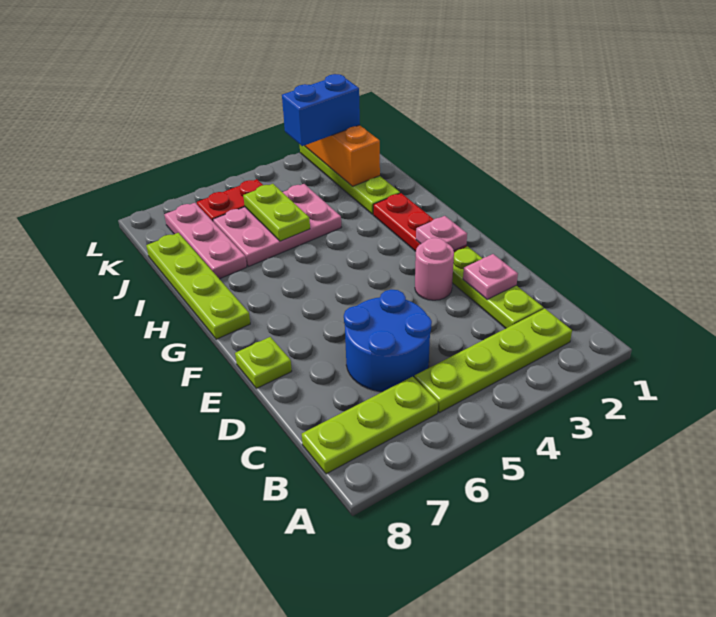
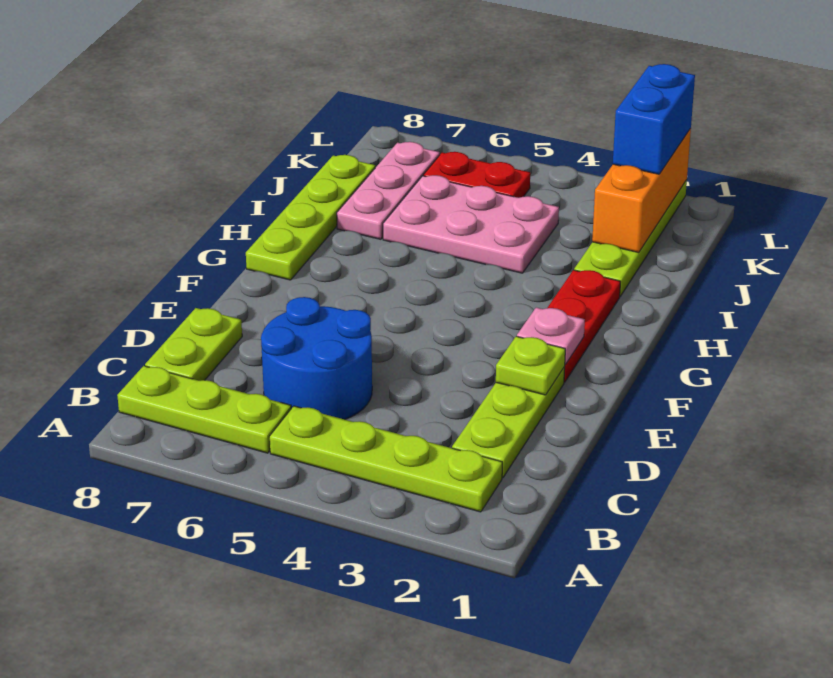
pink 1x1 plate [463,254,518,300] -> none
pink 1x1 round brick [415,238,454,300] -> none
lime 1x1 plate [235,337,292,388] -> lime 1x1 plate moved to [496,336,565,395]
lime 1x2 plate [243,184,310,241] -> lime 1x2 plate moved to [145,308,242,381]
blue 1x2 brick [282,74,360,146] -> blue 1x2 brick turned to [613,64,695,174]

